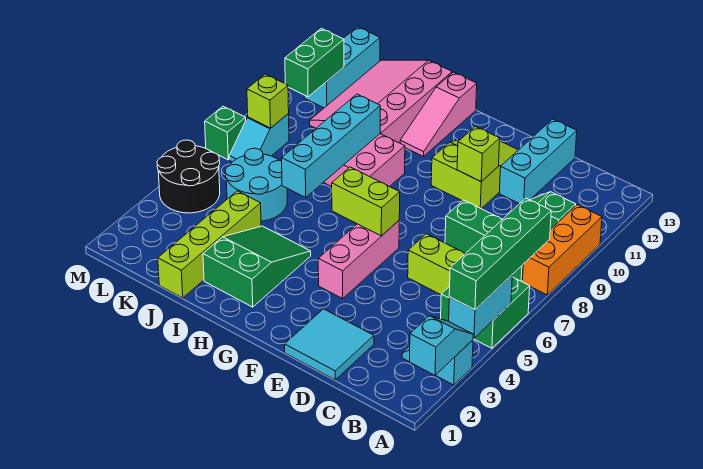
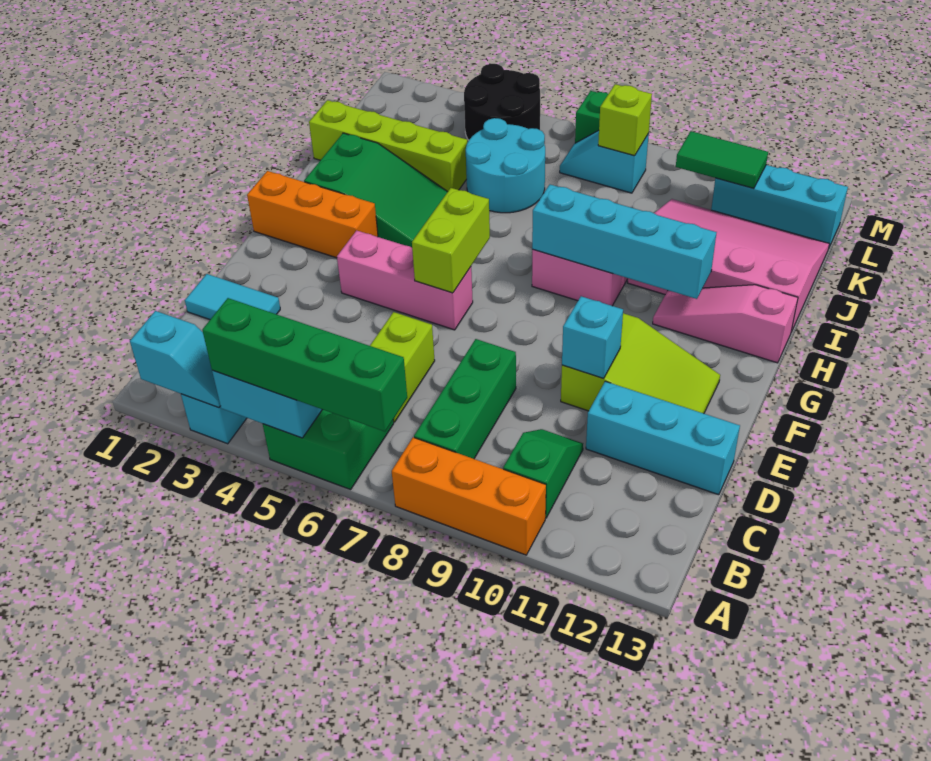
cyan 2x2 tile [285,309,374,380] -> cyan 1x2 tile [185,274,280,319]
lime 1x1 brick [457,127,500,182] -> cyan 1x1 brick [562,296,623,378]
none -> orange 1x3 brick [247,171,378,258]
cyan 1x4 brick [282,94,380,197] -> cyan 1x4 brick moved to [532,184,717,299]
green 1x2 brick [285,29,344,97] -> green 1x2 tile [676,131,768,189]

